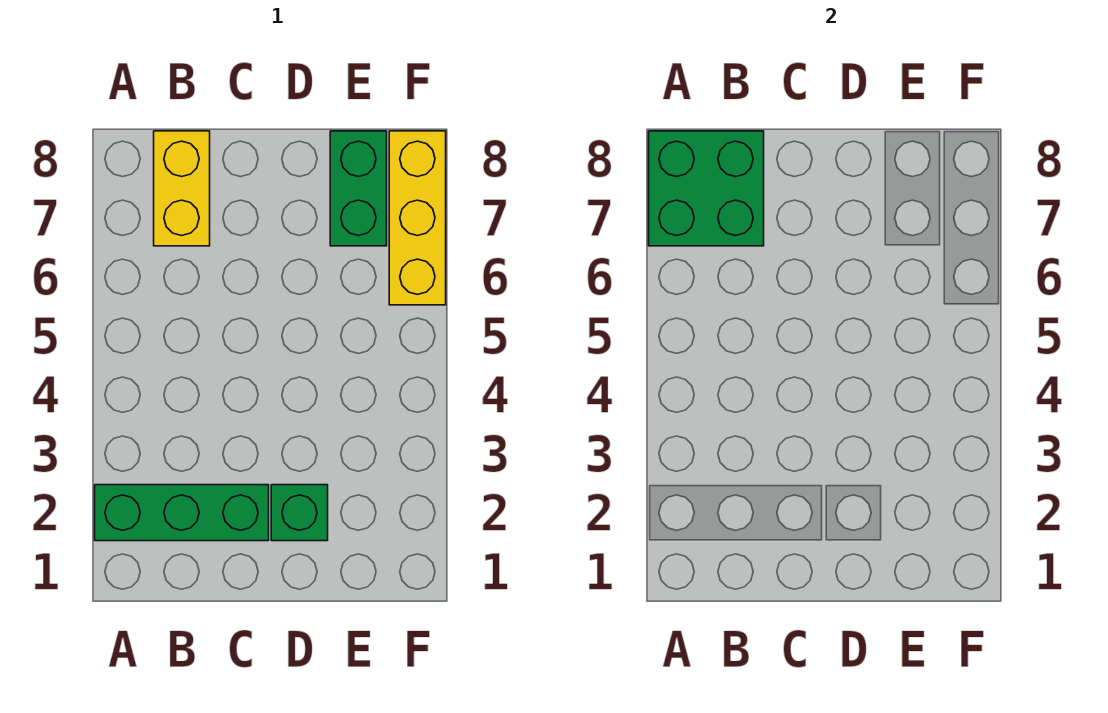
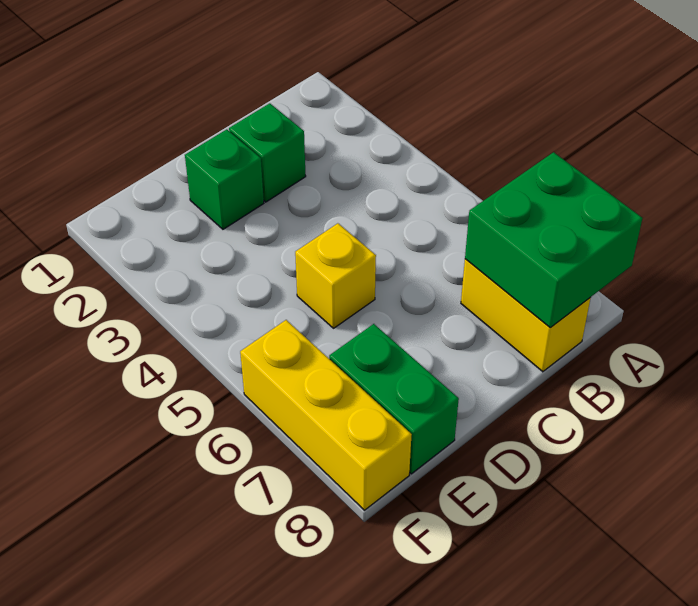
green 1x3 brick [95,485,269,541] -> green 1x1 brick [229,103,306,202]
none -> yellow 1x1 brick [295,223,376,328]

